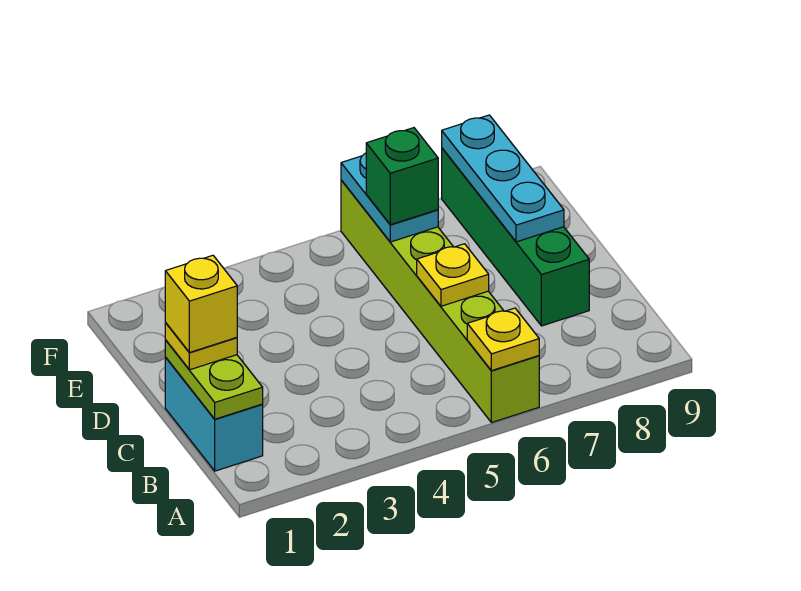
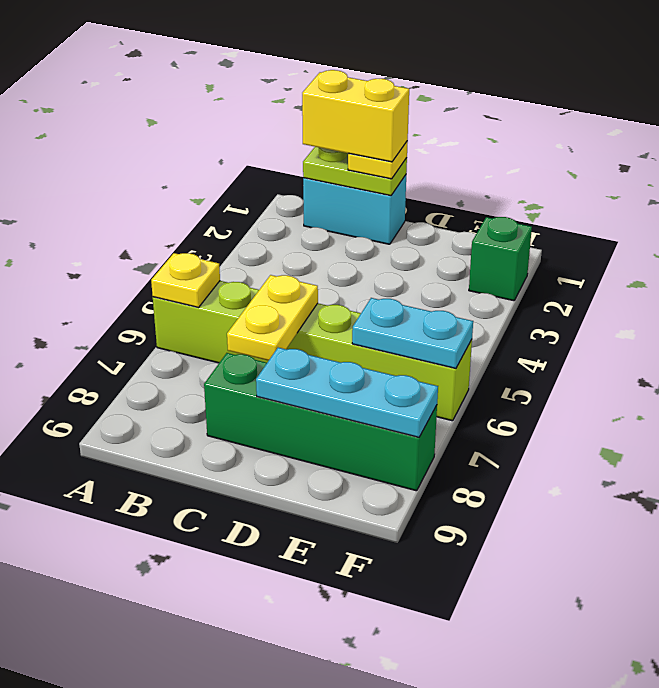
yellow 1x1 brick [165,255,237,352] -> yellow 1x2 brick [302,70,409,162]
yellow 1x1 plate [417,244,489,306] -> yellow 1x2 plate [227,275,318,361]
green 1x1 brick [366,128,438,225] -> green 1x1 brick moved to [469,217,532,301]

